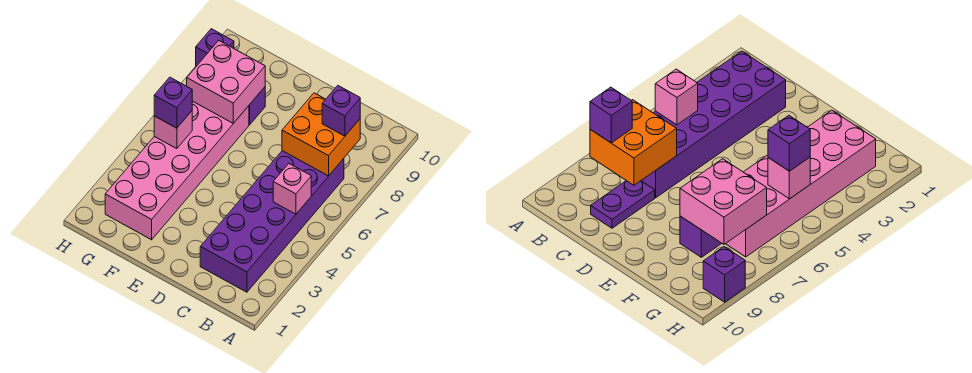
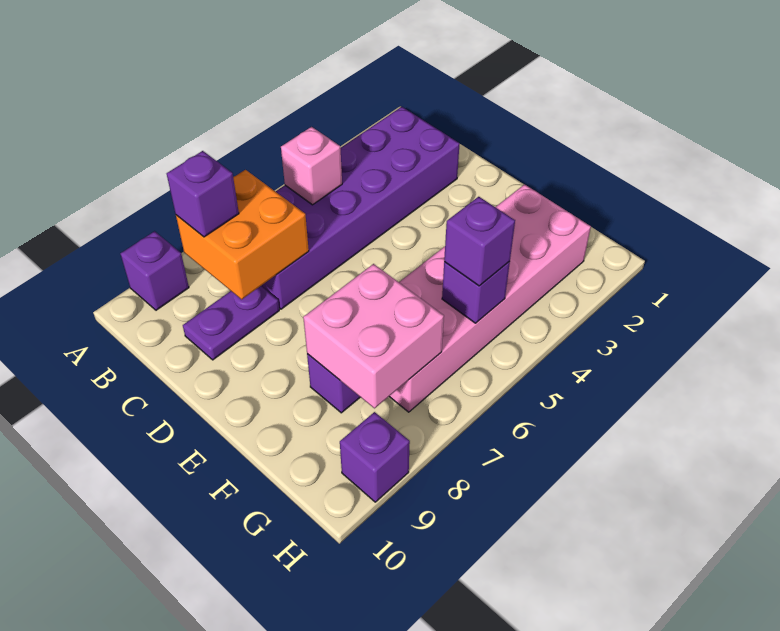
none -> purple 1x1 brick [120,231,189,310]
pink 1x1 brick [154,111,192,149] -> purple 1x1 brick [442,262,510,323]

